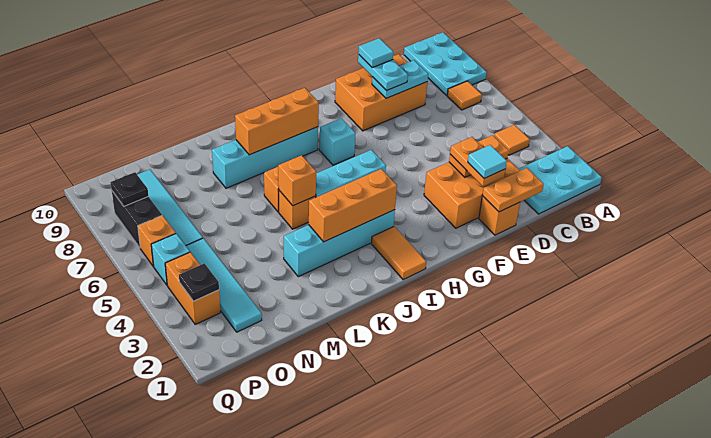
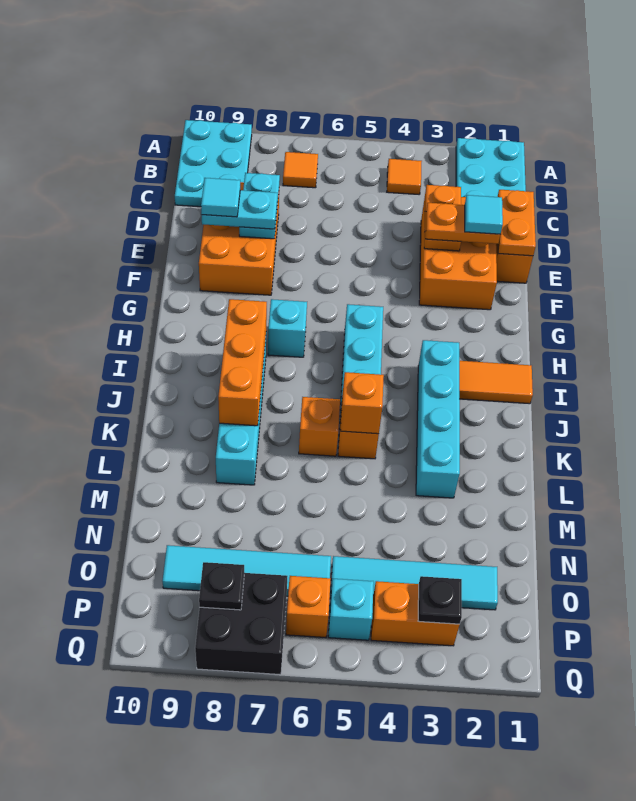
cyan 2x3 plate [404,32,487,95] -> cyan 2x3 plate turned to [175,120,252,207]
orange 1x3 brick [309,169,397,242] -> none
black 1x2 brick [112,191,162,248] -> black 2x2 brick [195,573,287,675]

